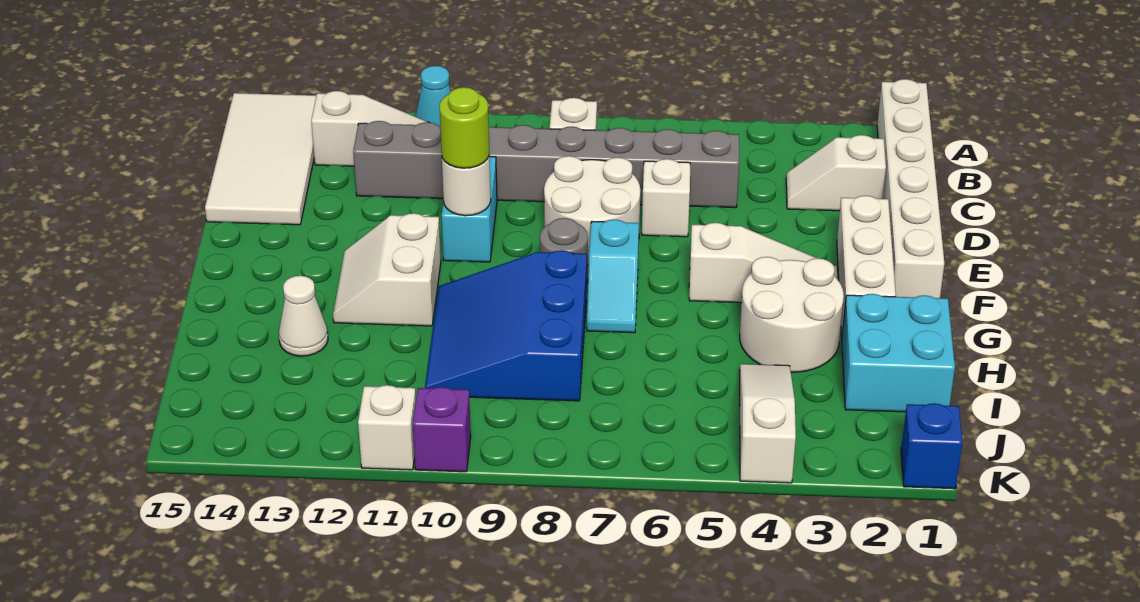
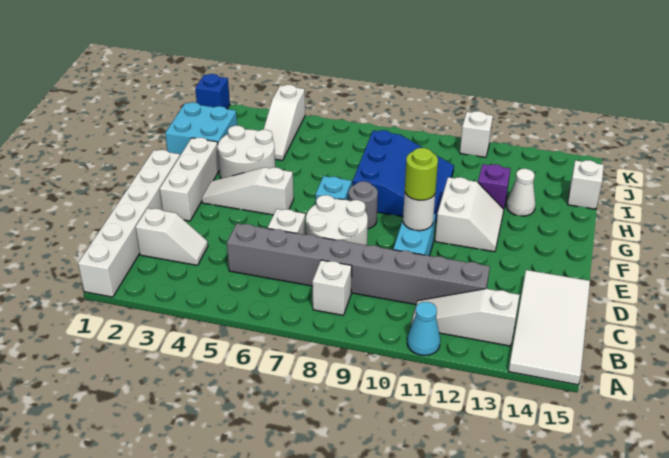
none -> white 1x1 brick [568,160,604,209]
purple 1x1 brick [413,387,471,472] -> purple 1x1 brick moved to [478,164,510,209]

